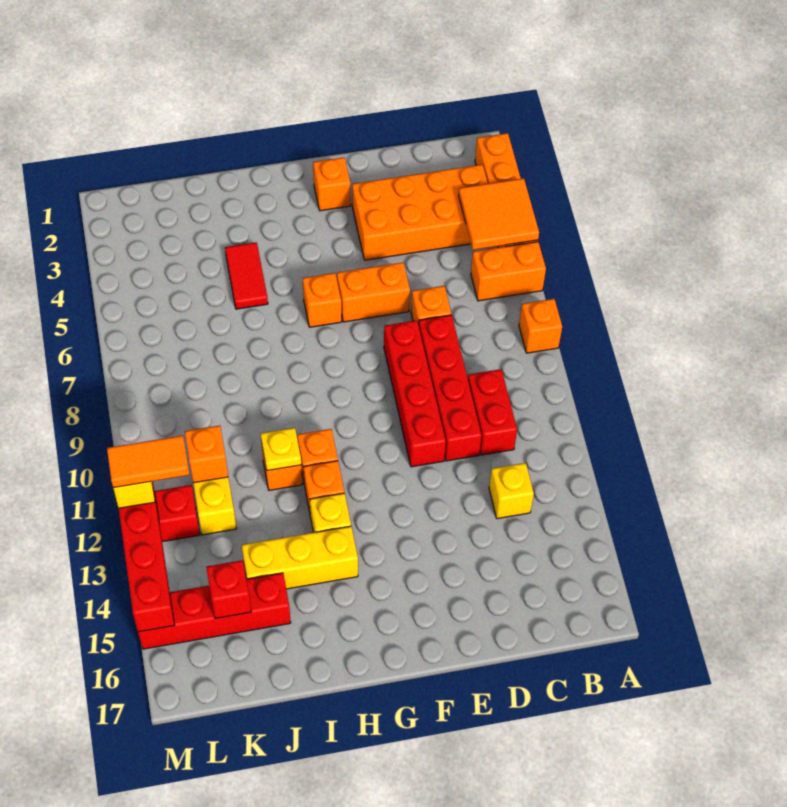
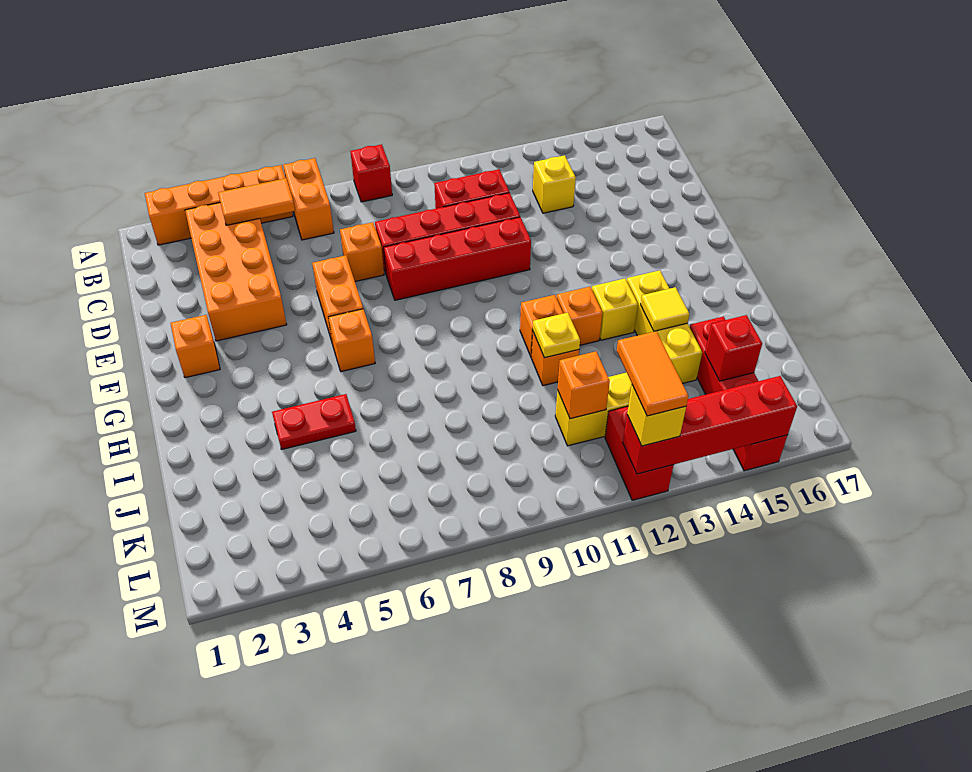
orange 2x2 tile [459,178,539,250] -> orange 1x2 tile [218,178,295,225]
orange 1x1 brick [519,299,562,353] -> red 1x1 brick [350,144,392,202]
red 1x2 tile [225,242,268,309] -> red 1x2 plate [272,394,356,450]
none -> yellow 1x1 tile [641,287,689,331]

